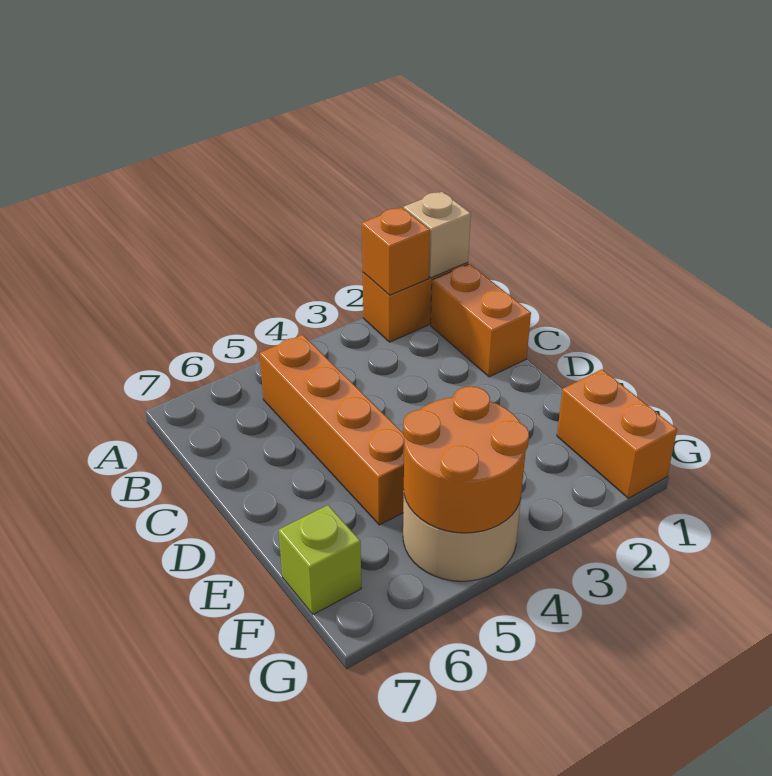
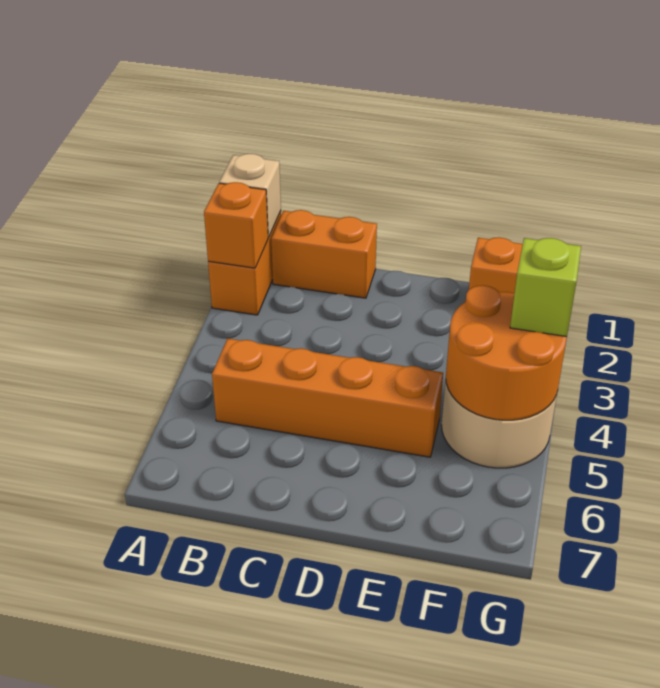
lime 1x1 brick [279,505,361,614] -> lime 1x1 brick moved to [510,238,581,337]

